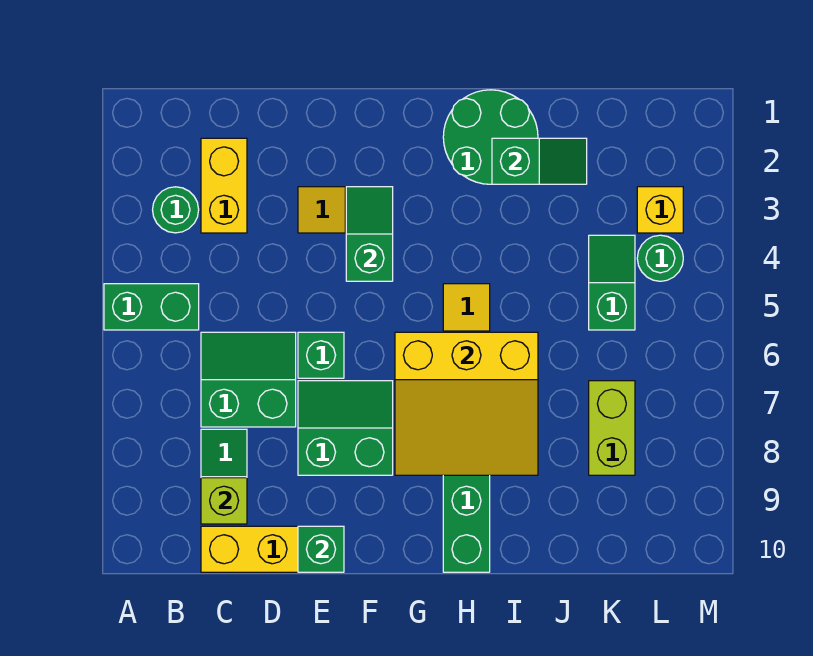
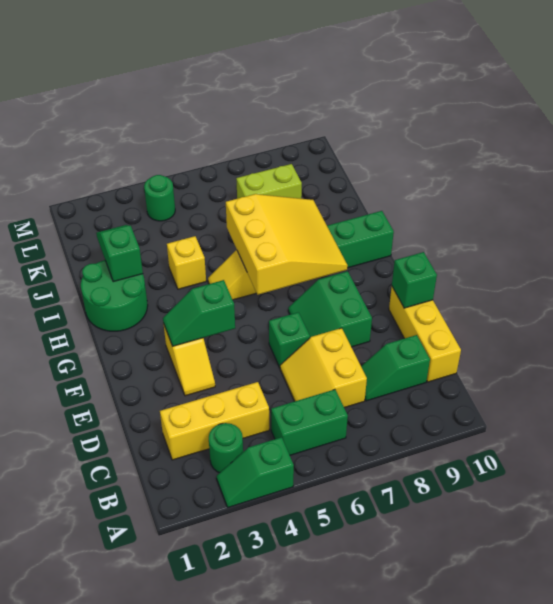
green 1x2 brick [104,284,199,330] -> green 1x2 brick turned to [271,389,348,455]
yellow 1x2 brick [201,138,247,233] -> yellow 1x3 brick [160,382,269,460]
green 2x2 slope [201,332,296,427] -> yellow 2x2 slope [280,328,367,408]
lime 1x1 brick [201,478,247,524] -> none
green 1x2 slope [589,235,635,330] -> green 1x2 slope moved to [217,437,294,507]
yellow 1x1 brick [637,187,683,233] -> yellow 1x1 brick moved to [167,236,206,289]

